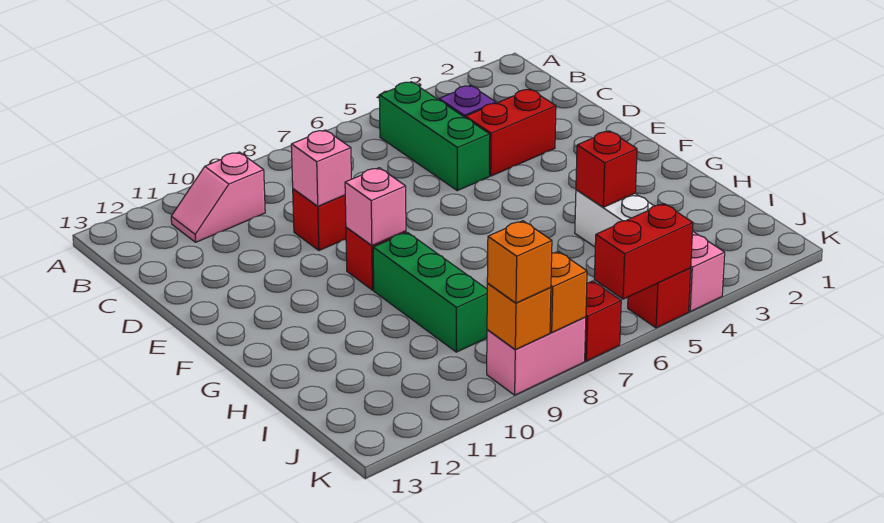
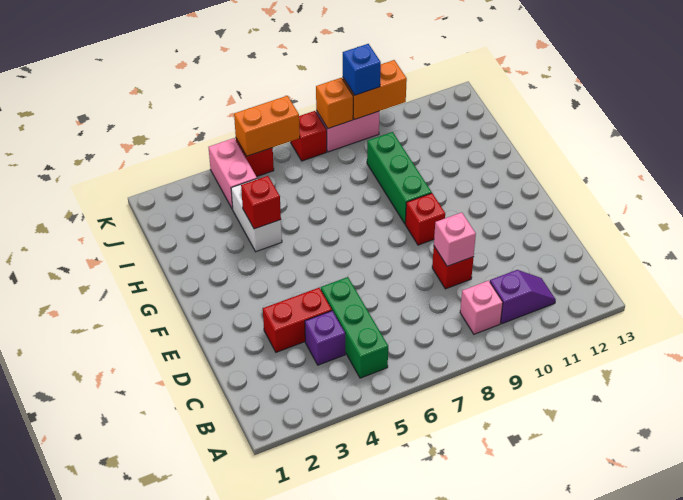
pink 1x2 slope [171,152,265,242] -> purple 1x2 slope [490,270,556,324]
pink 1x1 brick [345,168,406,245] -> pink 1x1 brick moved to [460,281,503,334]
red 1x2 brick [594,204,693,299] -> orange 1x2 brick [234,96,300,156]
orange 1x1 brick [487,284,551,350] -> orange 1x2 brick [343,60,407,120]
orange 1x1 brick [487,221,552,303] -> blue 1x1 brick [343,44,381,95]

